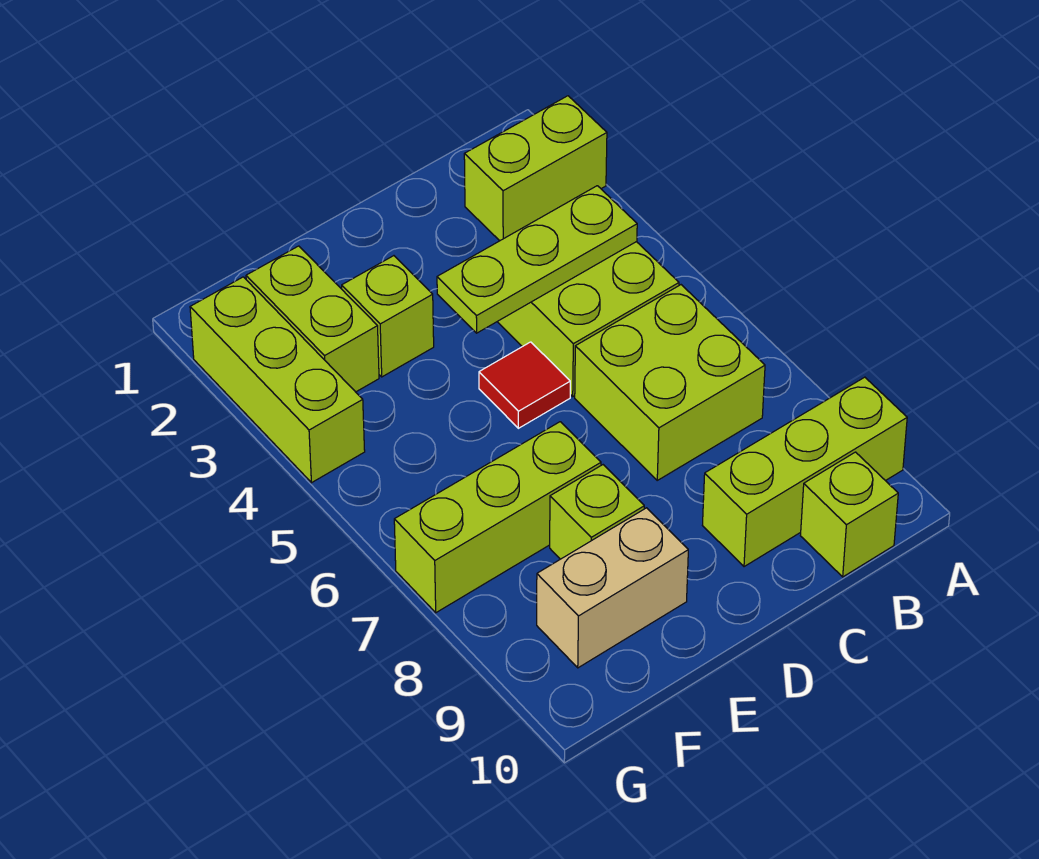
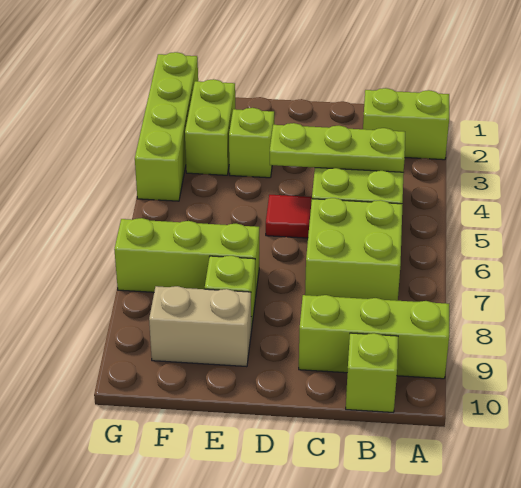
lime 1x3 brick [190,277,365,483] -> lime 1x4 brick [135,52,198,201]

